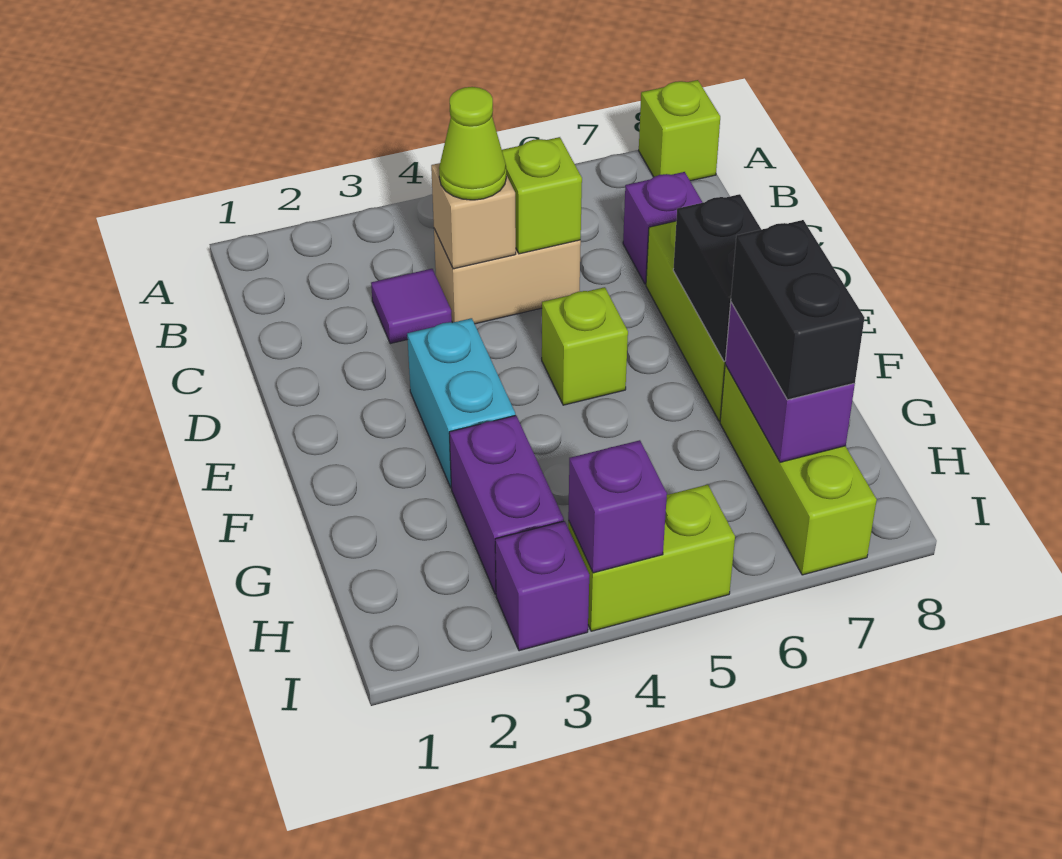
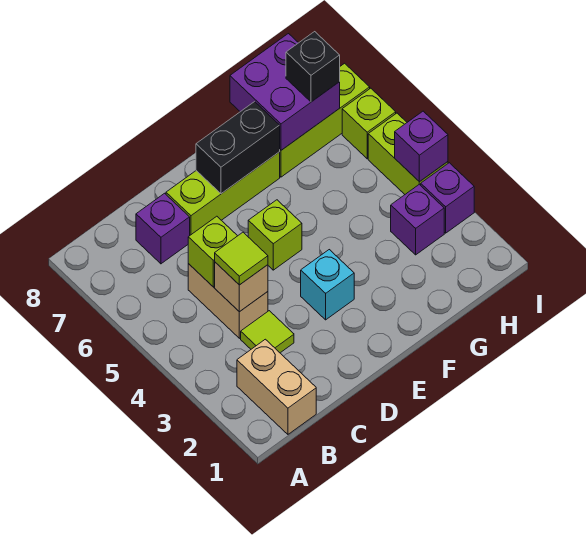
lime 1x1 brick [639,80,720,181] -> lime 1x1 brick moved to [342,88,396,159]
none -> tan 1x2 brick [237,339,316,434]
purple 1x1 tile [371,269,452,344] -> lime 1x1 tile [241,311,294,353]
lime 1x1 cone [439,87,506,200] -> lime 1x1 tile [215,232,268,285]
cyan 1x2 brick [407,318,515,487] -> cyan 1x1 brick [301,250,354,320]
purple 1x2 brick [449,416,564,594] -> purple 1x1 brick [391,184,444,255]
purple 1x2 brick [725,302,855,462] -> purple 2x2 brick [230,34,340,150]
black 1x2 brick [731,220,864,400] -> black 1x1 brick [286,32,340,102]

